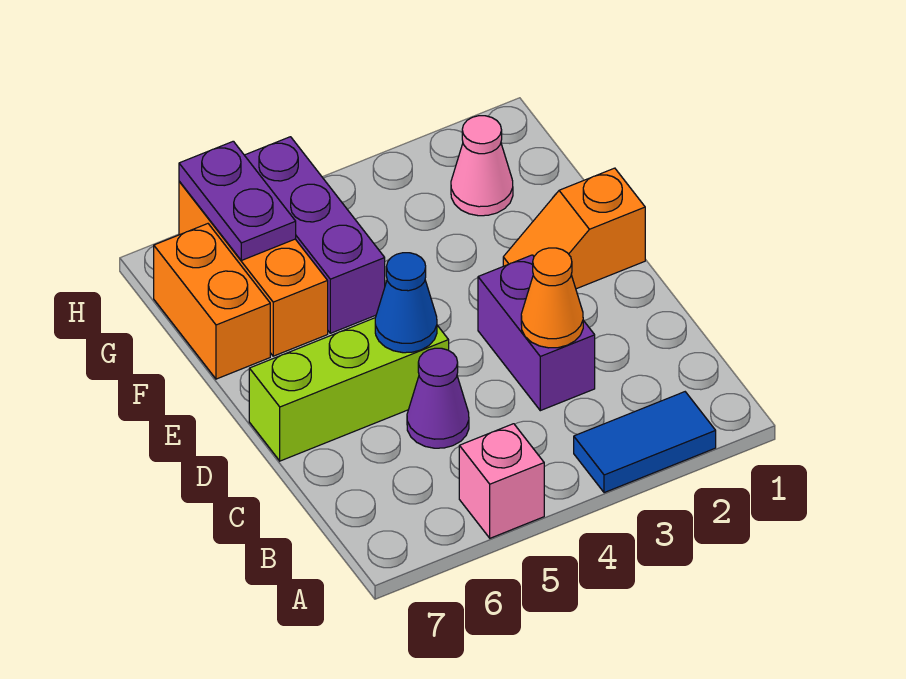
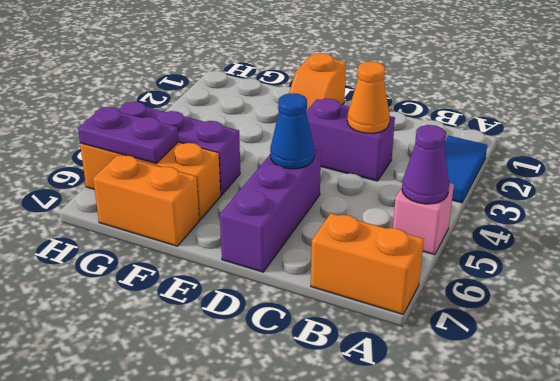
none -> orange 1x2 brick [311,213,424,314]
purple 1x1 cone [407,348,469,448] -> purple 1x1 cone moved to [402,125,449,204]
lime 1x3 brick [249,318,449,461] -> purple 1x3 brick [220,149,321,272]
pink 1x1 cone [451,116,513,216] -> none

